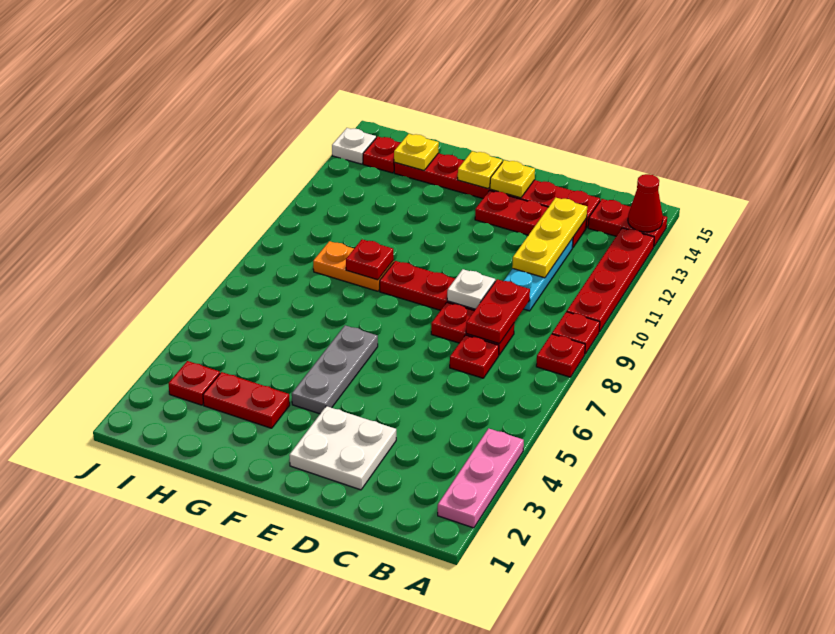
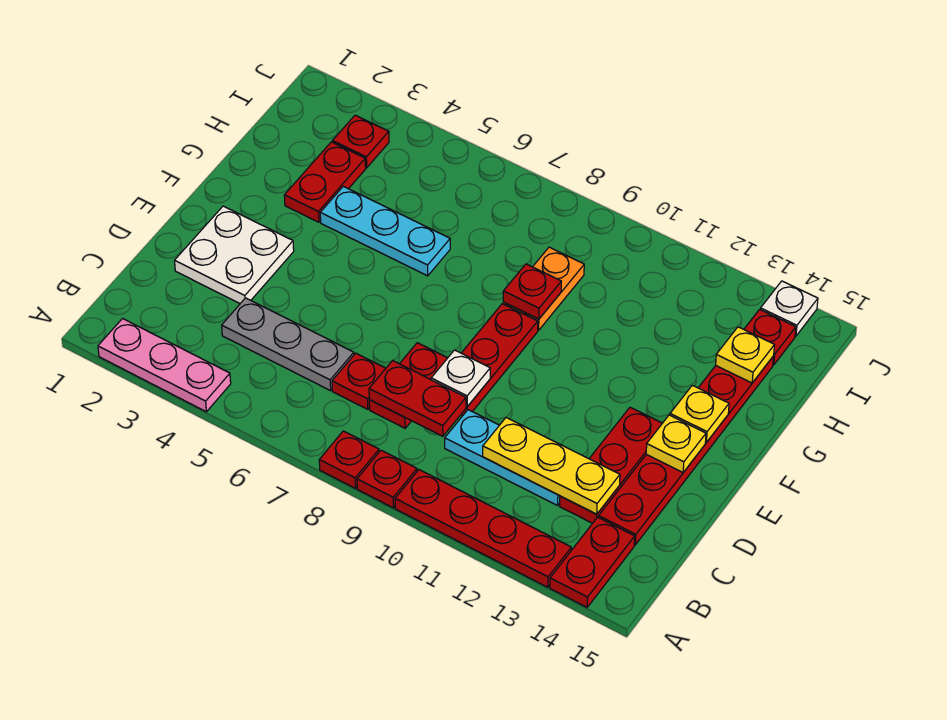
red 1x1 cone [628,174,663,232] -> none
grey 1x3 plate [292,325,378,414] -> grey 1x3 plate moved to [222,298,354,391]
none -> cyan 1x3 plate [320,186,450,276]

